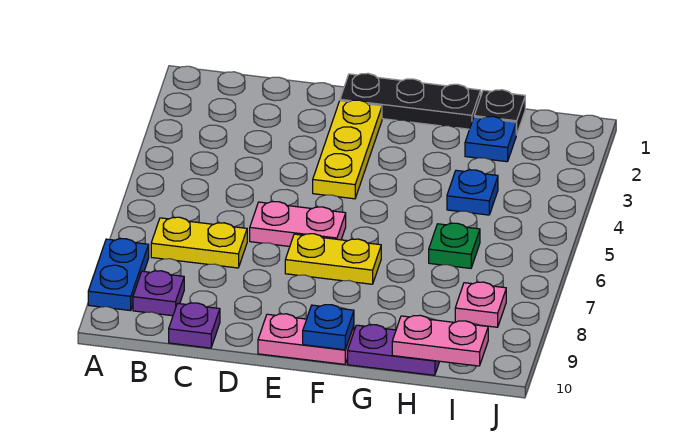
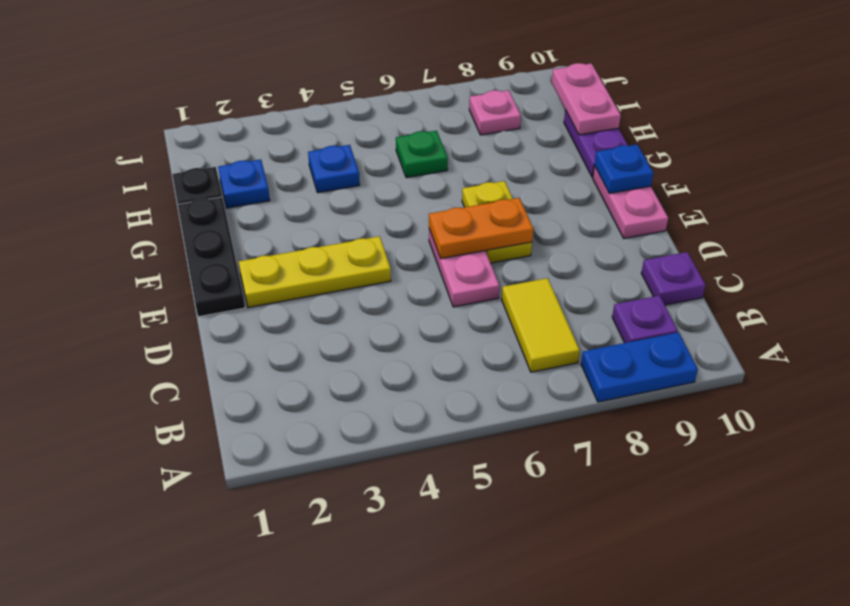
yellow 1x2 plate [151,217,247,268] -> yellow 1x2 tile [502,278,580,372]
none -> orange 1x2 plate [429,198,533,259]

